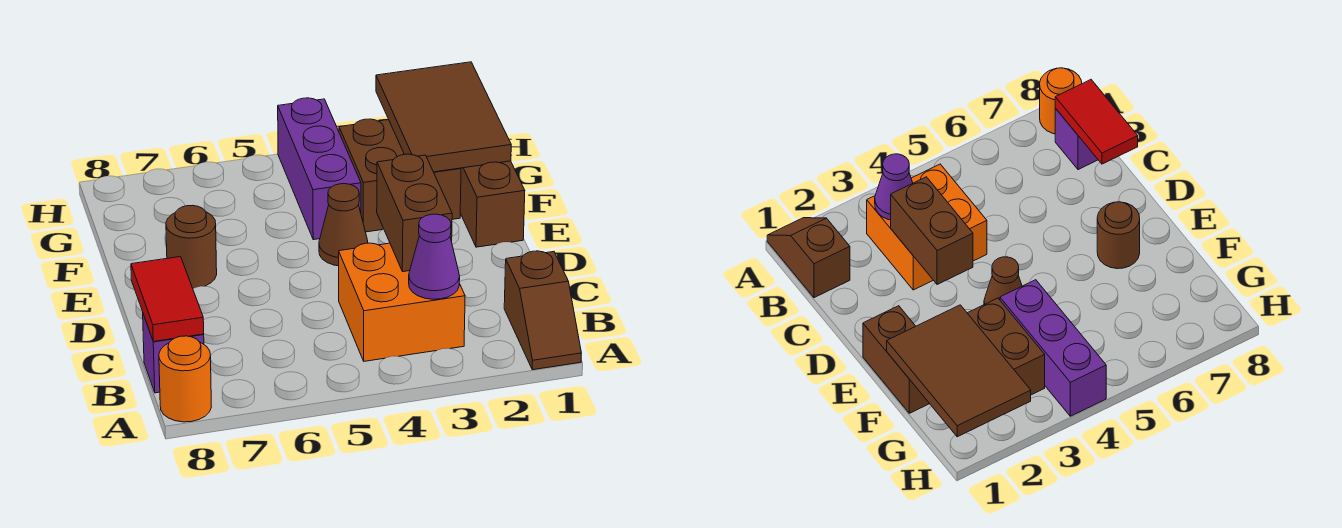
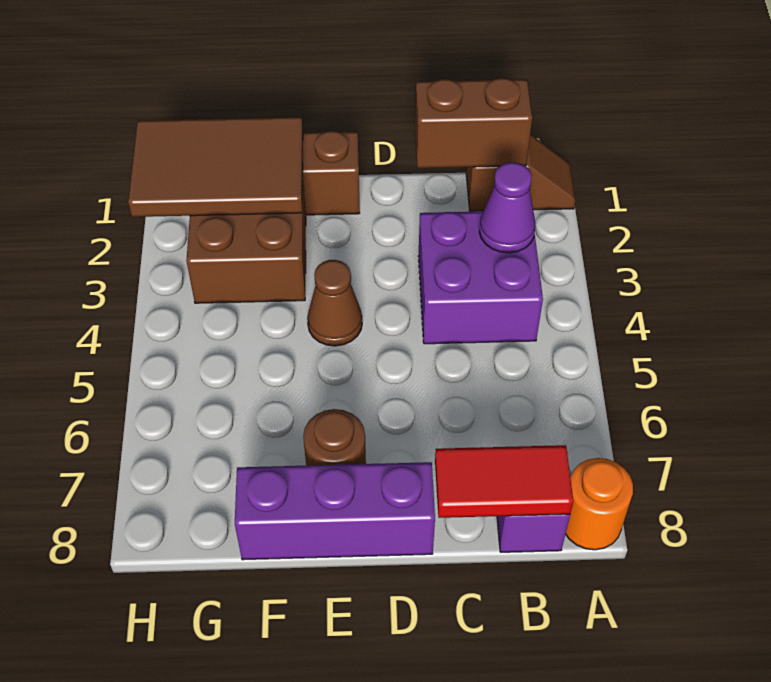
orange 2x2 brick [339,243,465,361] -> purple 2x2 brick [418,211,543,344]
brown 1x2 brick [377,154,452,272] -> brown 1x2 brick moved to [415,78,532,168]
purple 1x3 brick [278,98,361,240] -> purple 1x3 brick moved to [235,462,435,560]

